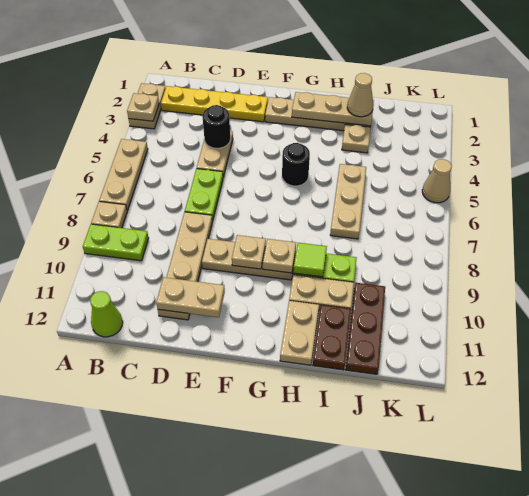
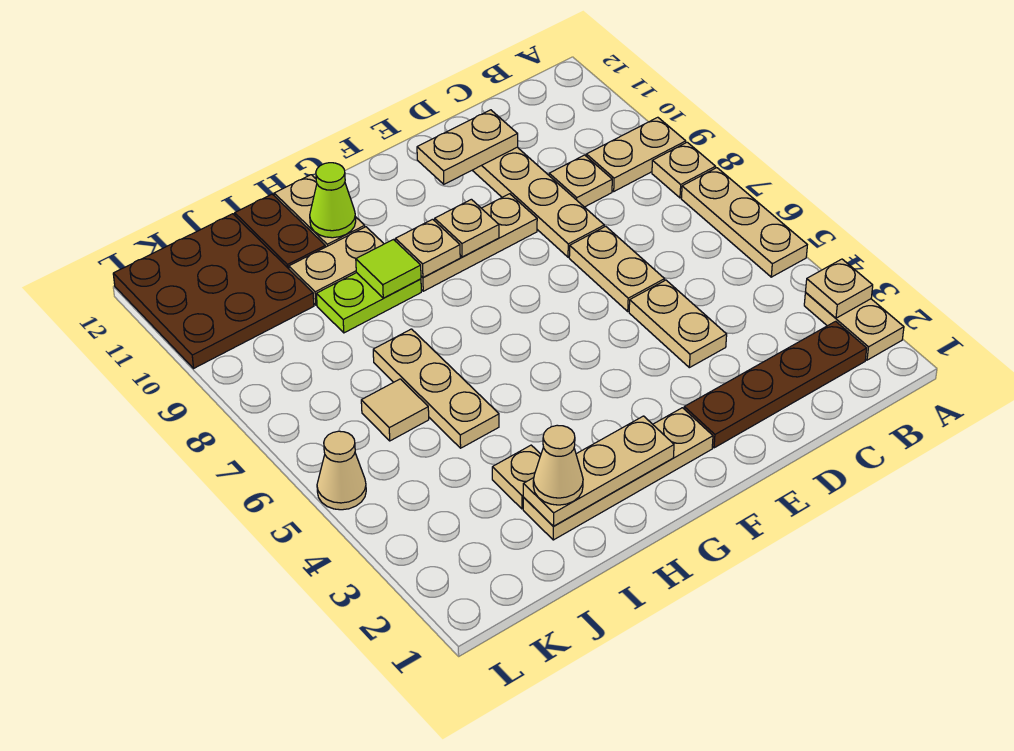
lime 1x2 plate [83,224,149,261] -> tan 1x2 plate [586,117,686,191]
yellow 1x4 plate [161,86,268,122] -> brown 1x4 plate [684,321,867,448]
lime 1x1 cone [90,291,123,337] -> lime 1x1 cone moved to [310,163,356,238]
none -> tan 1x1 plate [549,155,612,207]
black 1x1 round brick [203,105,230,148] -> none
lime 1x2 plate [185,169,223,221] -> tan 1x2 plate [569,226,665,311]
black 1x1 round brick [282,143,310,186] -> none
none -> tan 1x1 tile [361,379,429,441]
brown 1x3 plate [346,283,385,374] -> brown 3x3 plate [113,214,314,368]

